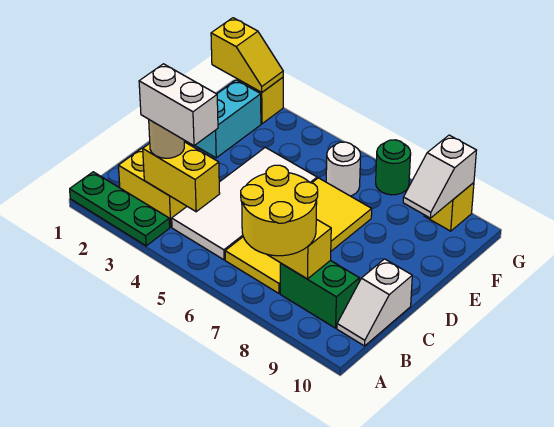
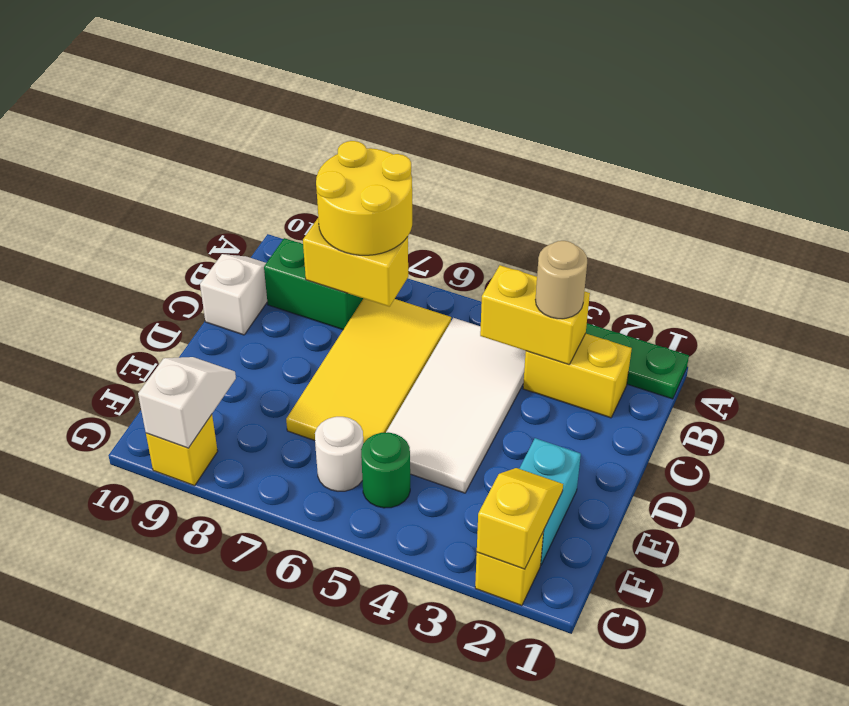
white 1x2 brick [139,64,218,146] -> none
yellow 1x2 slope [211,18,283,92] -> yellow 1x2 slope turned to [477,468,563,569]
green 1x1 round brick [376,140,411,195] -> green 1x1 round brick moved to [361,432,410,508]

